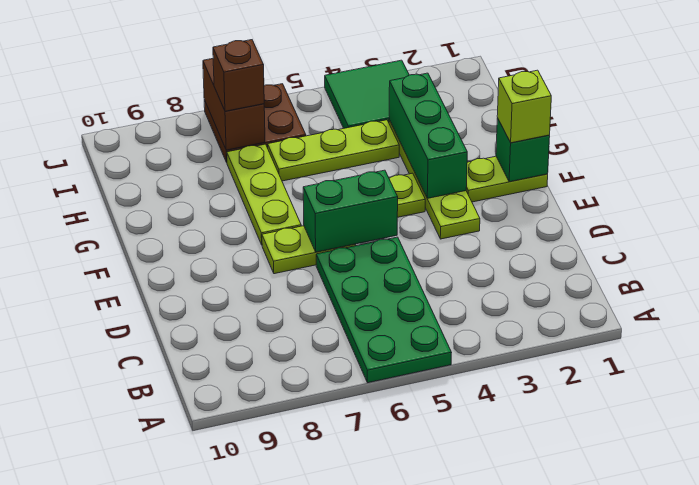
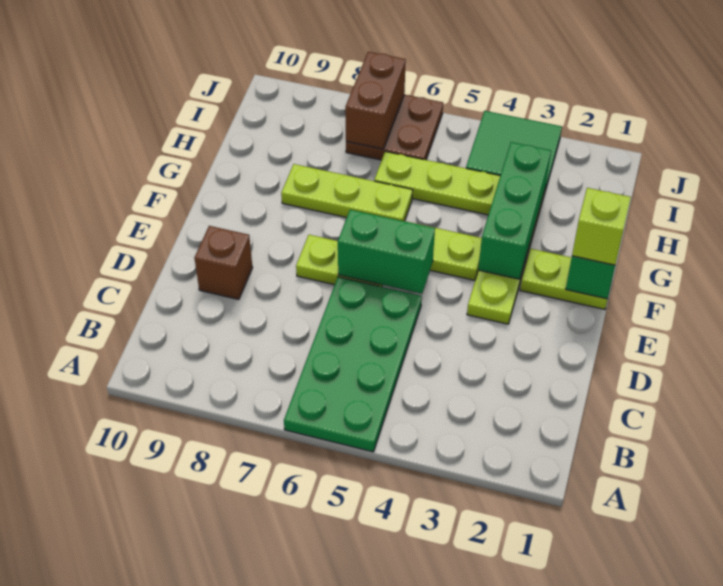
lime 1x3 plate [227,144,301,245] -> lime 1x3 plate turned to [281,164,413,221]
brown 1x1 brick [213,40,264,111] -> brown 1x1 brick moved to [194,226,253,299]

